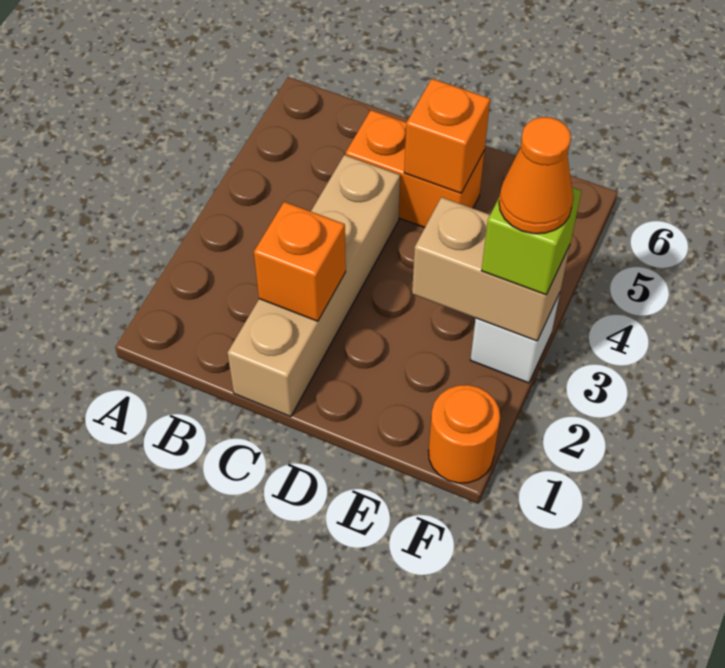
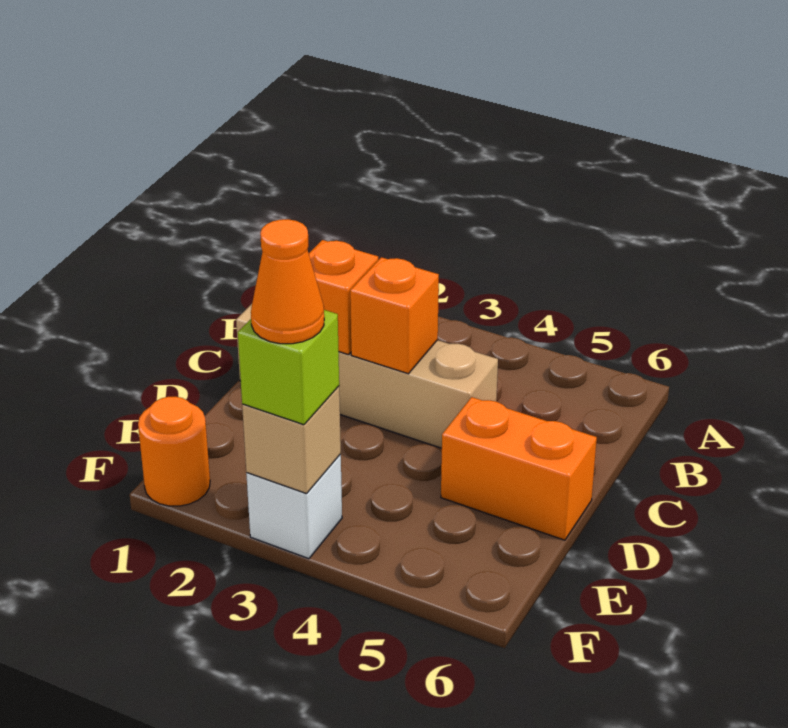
orange 1x2 brick [345,110,485,228] -> orange 1x2 brick turned to [441,397,597,540]
orange 1x1 brick [404,79,490,193] -> orange 1x1 brick moved to [350,257,439,374]
tan 1x2 brick [412,197,570,341] -> tan 1x1 brick [242,386,341,494]

